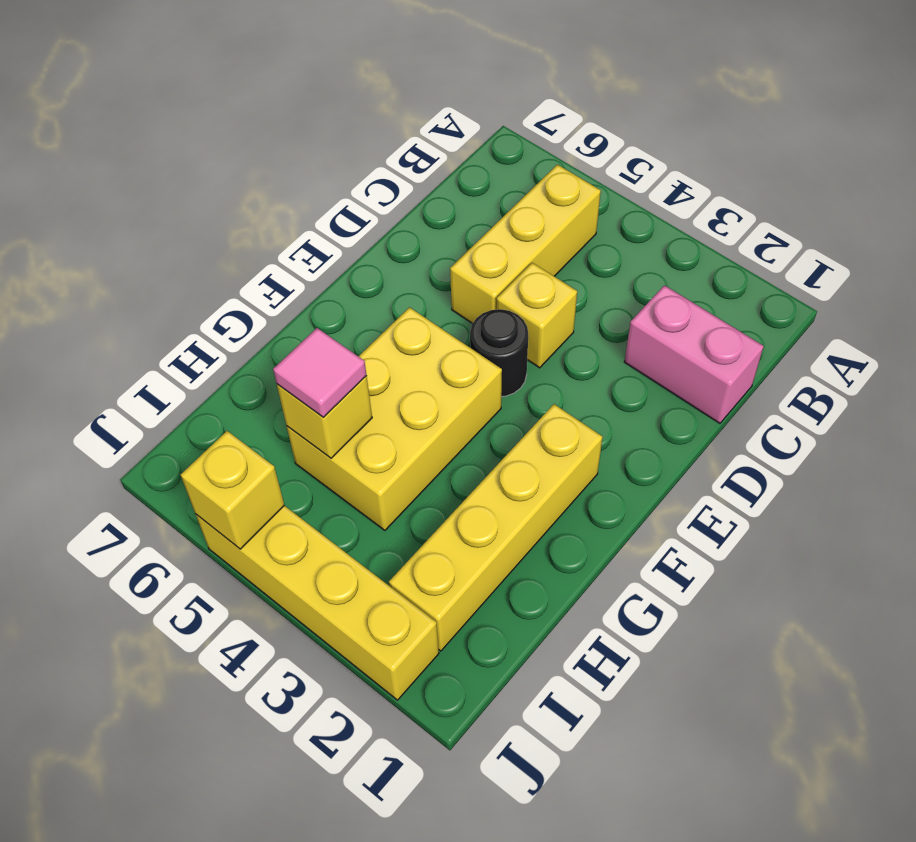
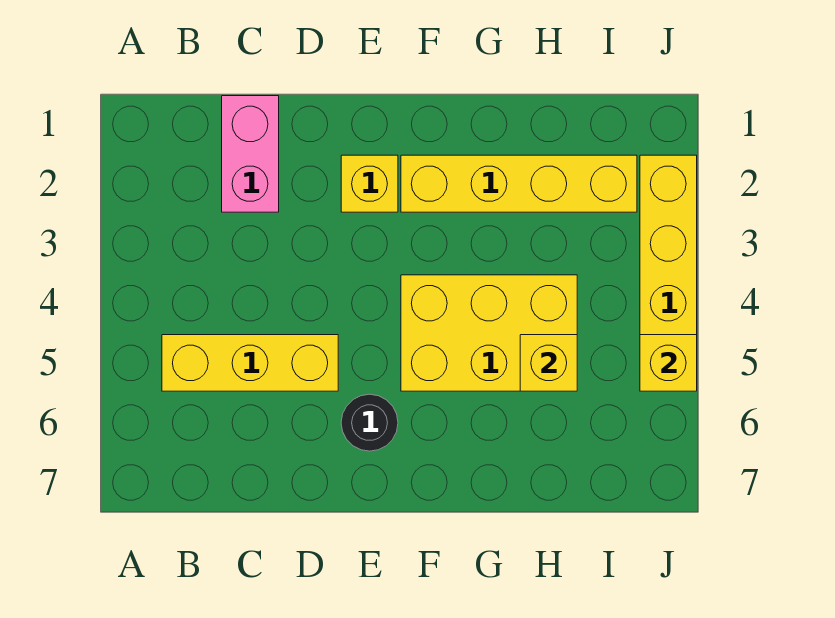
yellow 1x1 brick [496,263,577,368] -> yellow 1x1 brick moved to [341,155,398,212]
black 1x1 round brick [470,309,528,397] -> black 1x1 round brick moved to [341,394,398,451]
pink 1x1 tile [273,328,367,418] -> none

